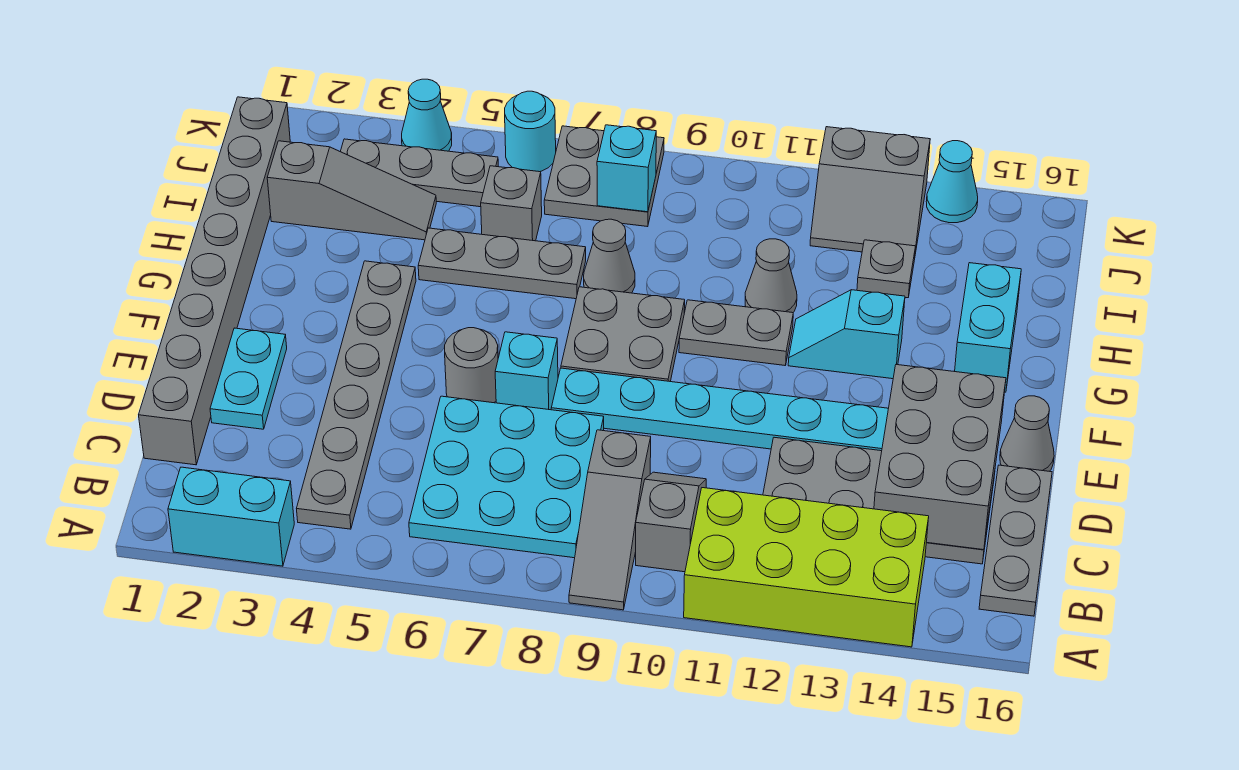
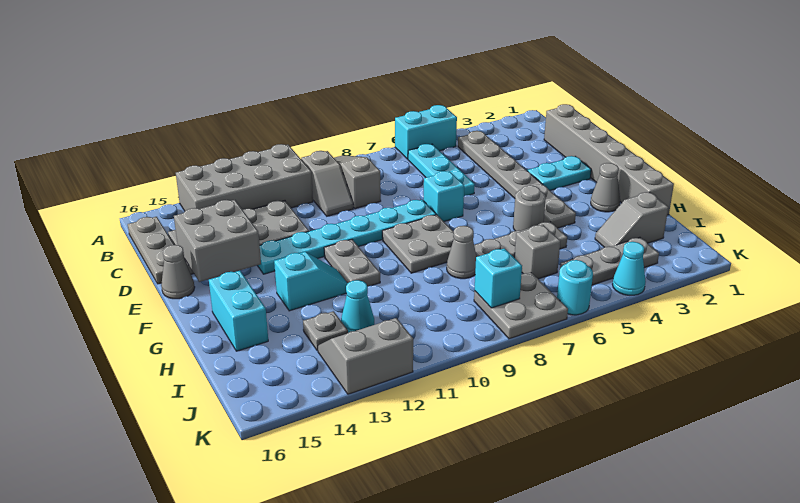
cyan 1x2 brick [168,467,294,566] -> cyan 1x2 brick moved to [395,105,457,159]
lime 2x4 brick [684,488,929,647] -> grey 2x4 brick [176,144,313,211]
cyan 3x3 plate [409,396,604,558] -> cyan 1x3 plate [408,144,475,196]
grey 1x8 brick [139,97,290,465] -> grey 1x6 brick [544,104,674,215]
grey 2x3 brick [874,364,1006,550] -> grey 2x2 brick [174,200,261,282]
cyan 1x2 plate [210,328,287,429] -> cyan 1x2 plate turned to [528,156,591,190]
grey 1x1 round brick [445,328,498,403] -> grey 1x1 round brick moved to [513,185,546,231]
grey 1x2 plate [679,300,793,365] -> grey 1x2 plate turned to [324,239,380,287]
grey 1x1 cone [745,239,797,313] -> grey 1x1 cone moved to [591,163,620,212]
grey 1x3 slope [267,141,436,240] -> grey 1x2 slope [595,192,668,247]
cyan 1x1 cone [926,141,978,223] -> cyan 1x1 cone moved to [341,280,374,333]

